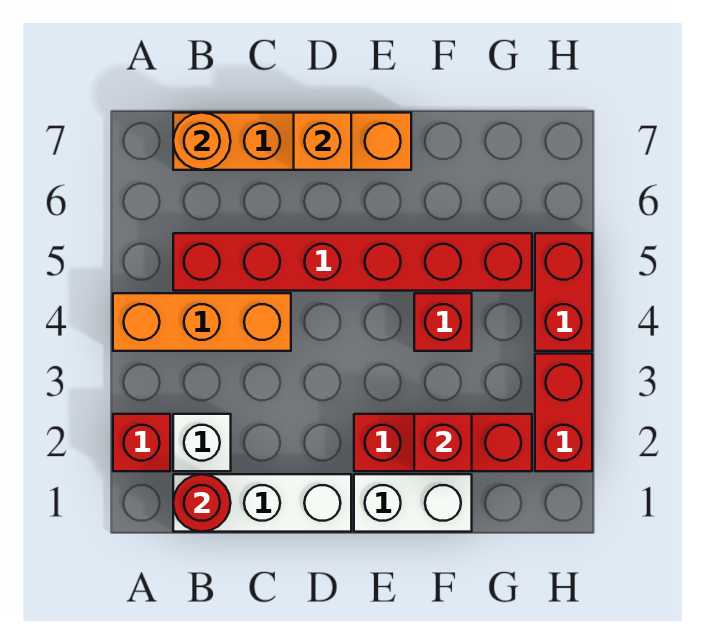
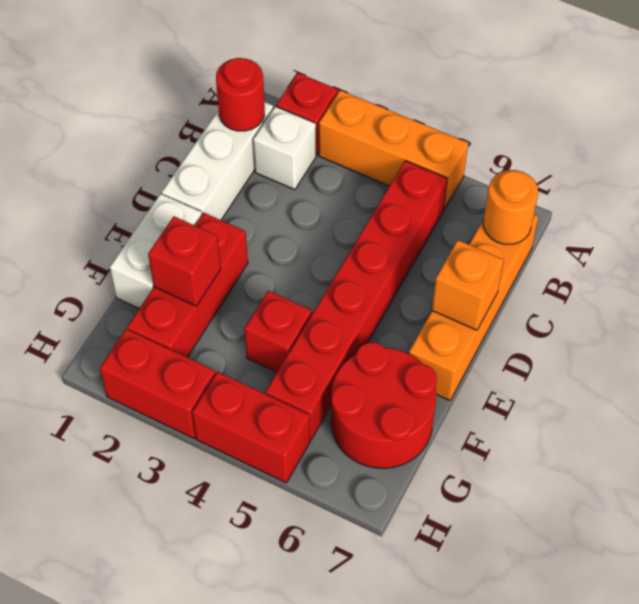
orange 1x3 brick [113,293,291,351] -> orange 1x3 brick turned to [319,90,468,209]
none -> red 2x2 round brick [331,342,437,468]

